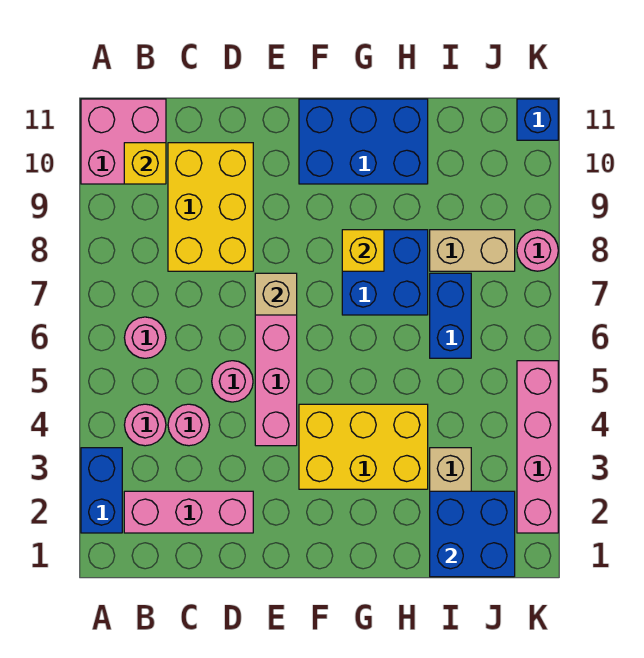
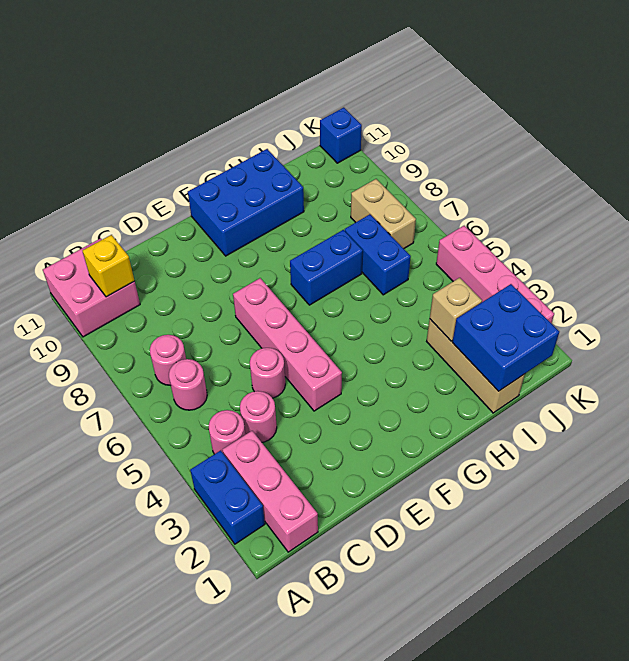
pink 1x3 brick [124,491,253,533] -> pink 1x3 brick turned to [222,431,318,552]
yellow 2x3 brick [168,143,253,271] -> none
tan 1x1 brick [255,273,297,315] -> tan 1x1 brick moved to [430,278,482,341]
yellow 2x3 brick [299,404,428,489] -> none
blue 2x2 brick [342,230,428,315] -> blue 1x2 brick [290,230,363,305]
yellow 1x1 brick [342,230,384,271] -> none
tan 1x2 brick [430,230,515,271] -> tan 1x2 brick turned to [351,179,416,249]
pink 1x1 round brick [517,230,558,271] -> pink 1x1 round brick moved to [150,335,186,385]

